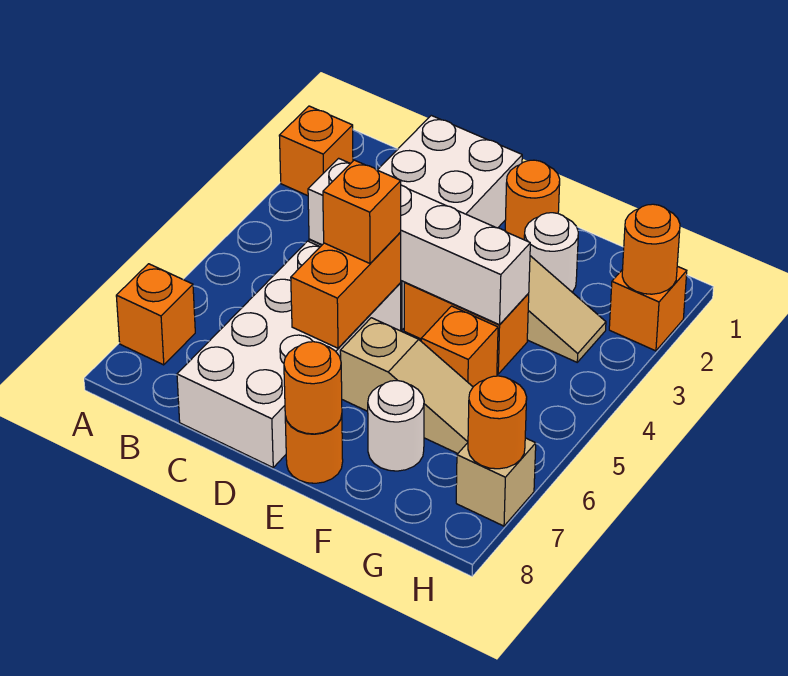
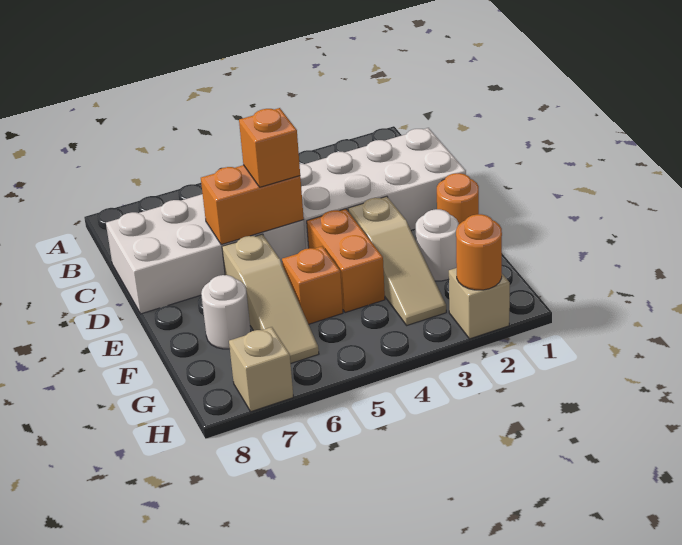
orange 1x1 brick [279,106,353,196] -> none
orange 1x1 brick [116,264,195,365] -> none
white 1x4 brick [308,158,530,325] -> none
orange 1x1 round brick [285,415,343,483] -> none
orange 1x1 round brick [284,342,342,434] -> none
orange 1x1 brick [609,266,687,351] -> tan 1x1 brick [449,268,510,339]
orange 1x1 round brick [468,376,527,469] -> none

